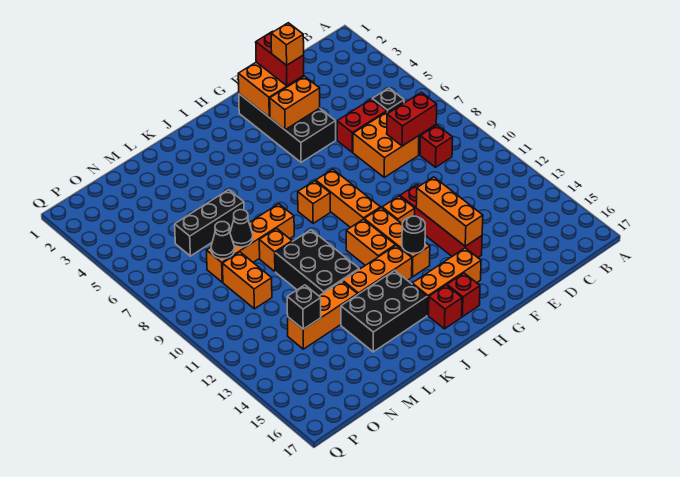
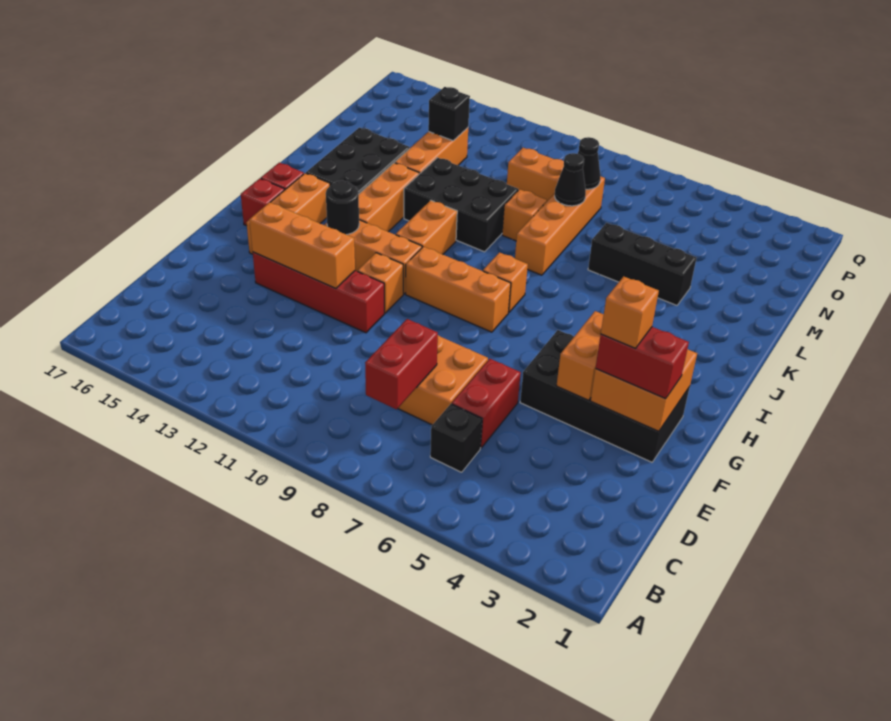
red 1x1 brick [420,125,453,167] -> none
orange 1x2 brick [346,219,395,265] -> orange 1x2 brick turned to [396,200,457,254]
black 1x3 brick [175,190,244,256] -> black 1x3 brick turned to [588,223,696,305]

